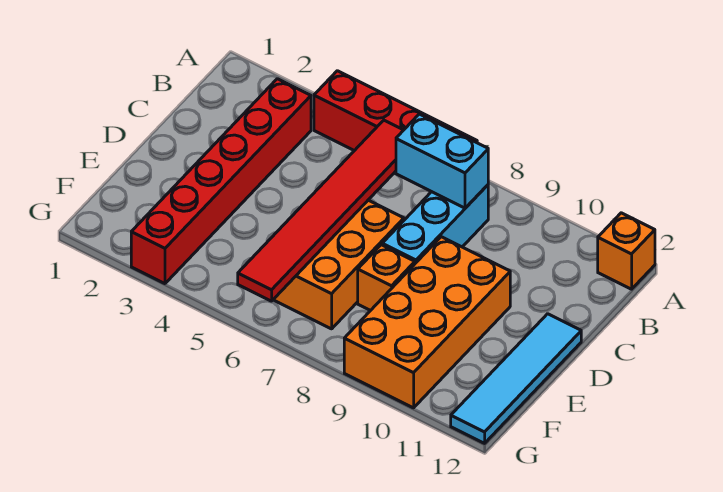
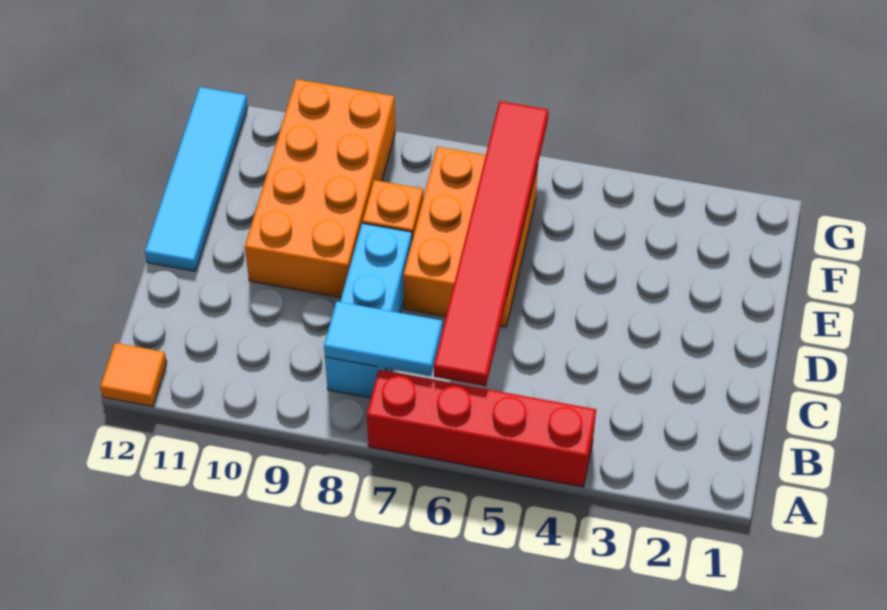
orange 1x1 brick [598,213,655,289] -> orange 1x1 tile [100,343,167,407]
red 1x6 brick [131,79,311,284] -> none
cyan 1x2 brick [396,114,488,208] -> cyan 1x2 tile [324,301,442,376]

